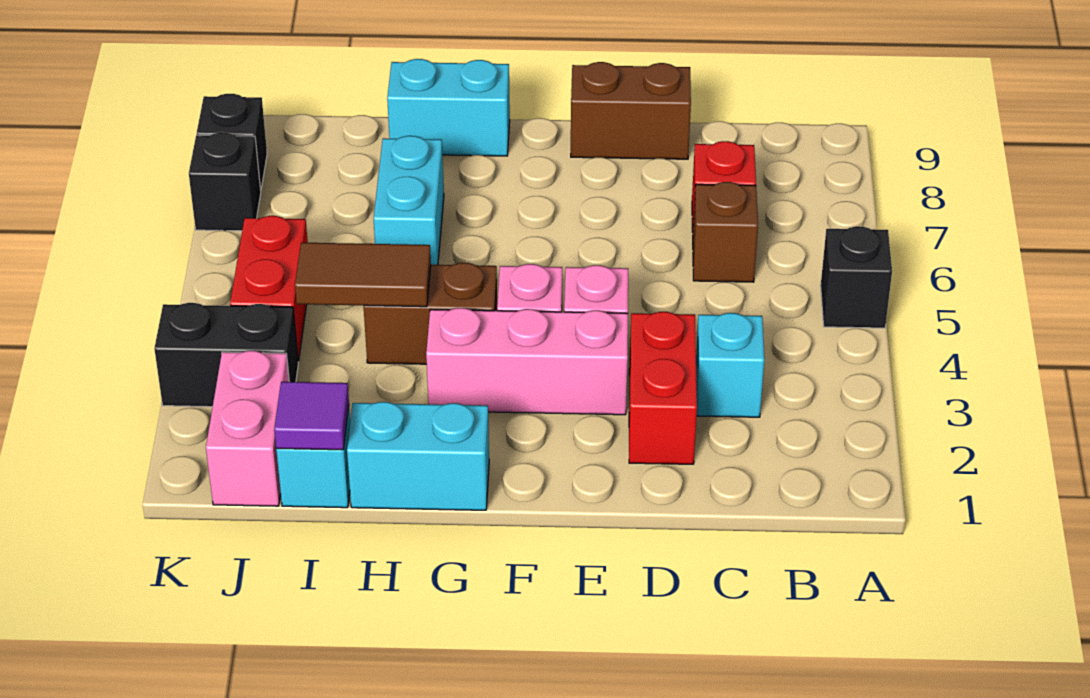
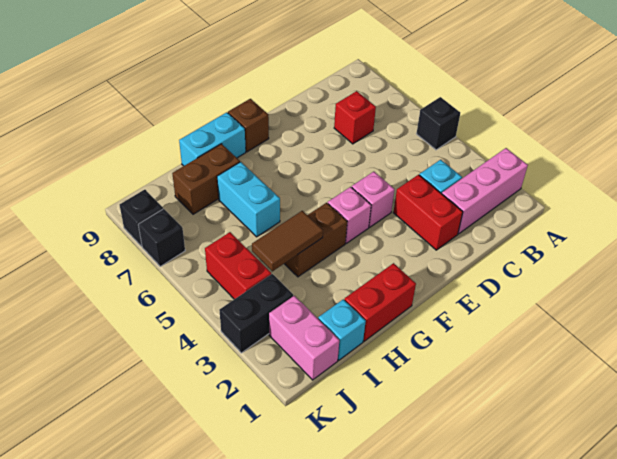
brown 1x1 brick [693,182,758,282] -> brown 1x1 brick moved to [228,99,269,152]
brown 1x2 brick [571,62,691,159] -> brown 1x2 brick moved to [172,144,240,214]
pink 1x3 brick [426,308,628,415] -> pink 1x3 brick moved to [442,148,528,234]
cyan 1x2 brick [347,402,489,510] -> red 1x2 brick [344,263,416,341]
purple 1x1 tile [274,381,349,450] -> none

